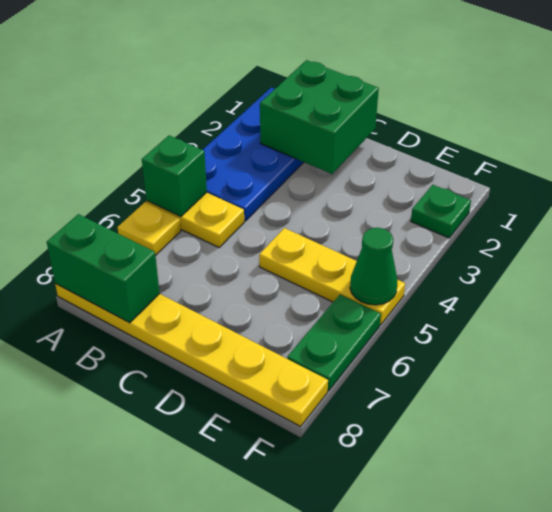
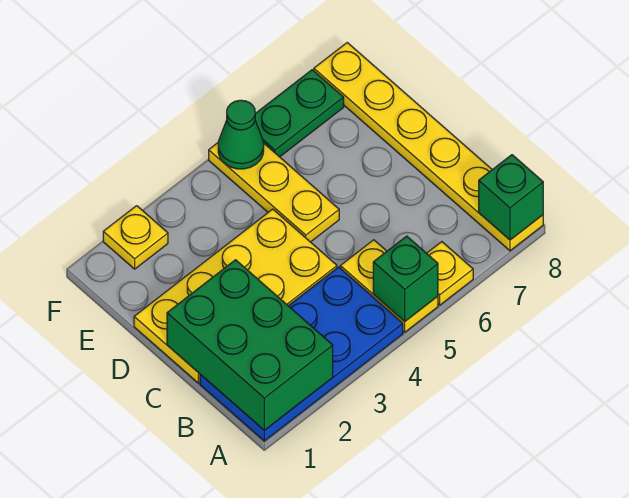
green 1x2 brick [47,214,160,323] -> green 1x1 brick [479,155,543,240]
green 2x2 brick [260,60,379,174] -> green 2x3 brick [167,260,333,430]
none -> yellow 2x4 plate [134,209,337,383]
green 1x1 plate [411,185,471,238] -> yellow 1x1 plate [103,206,168,269]

